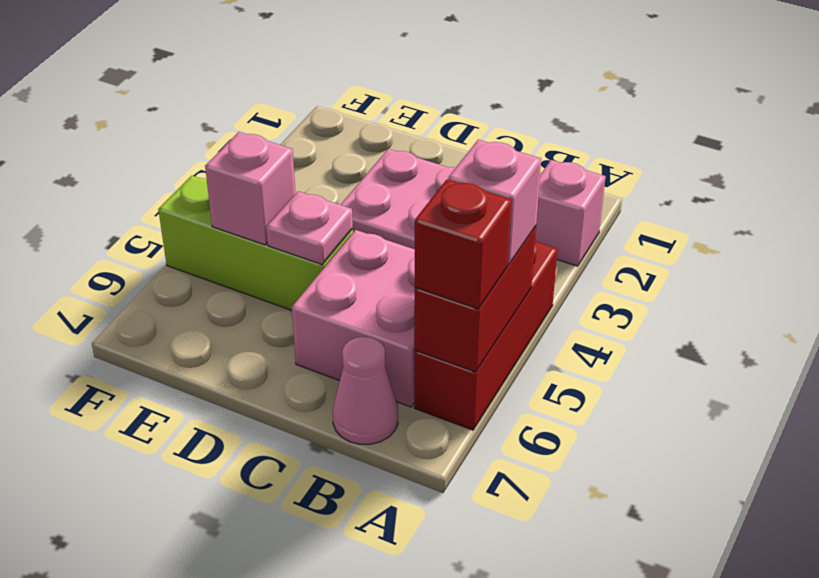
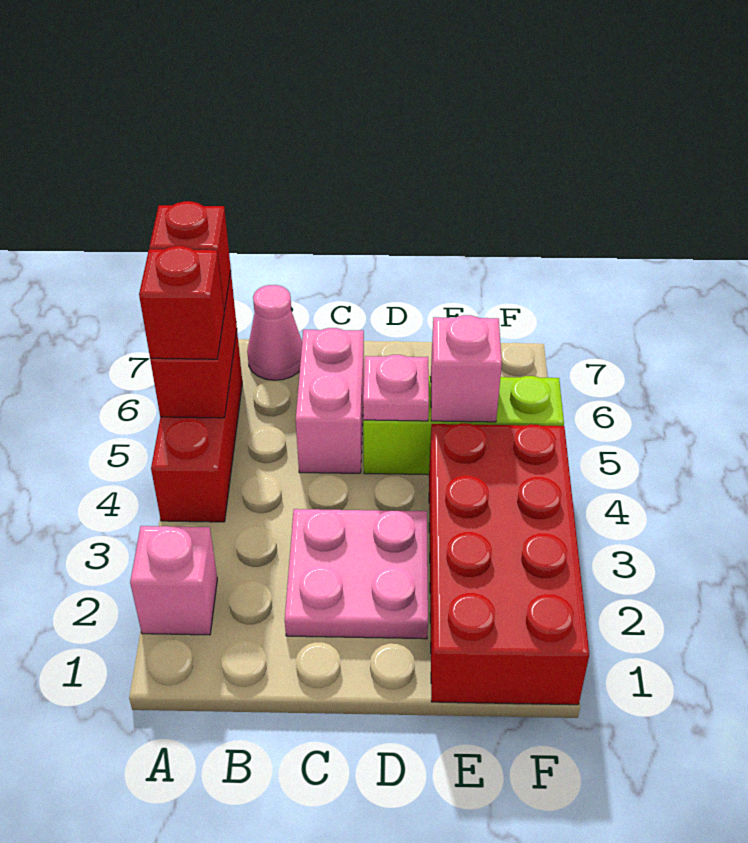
pink 1x1 brick [448,140,541,265] -> red 1x1 brick [139,246,224,359]
pink 2x2 brick [292,230,415,407] -> pink 1x2 brick [296,328,364,473]
none -> red 2x4 brick [429,423,589,705]

